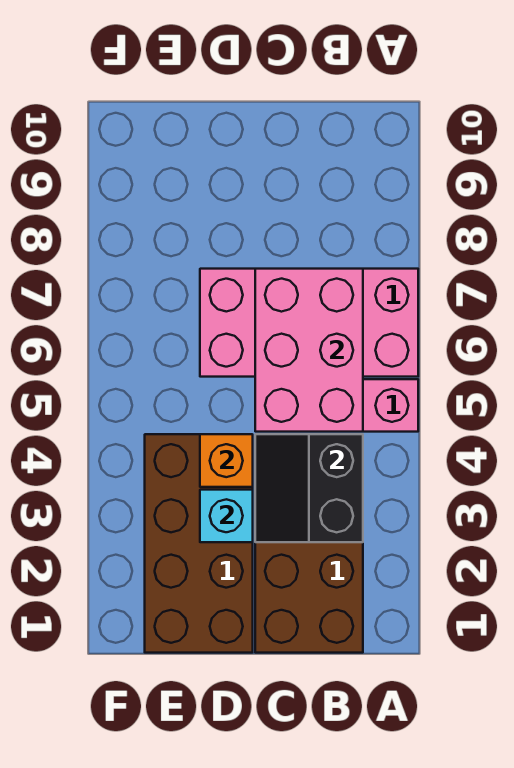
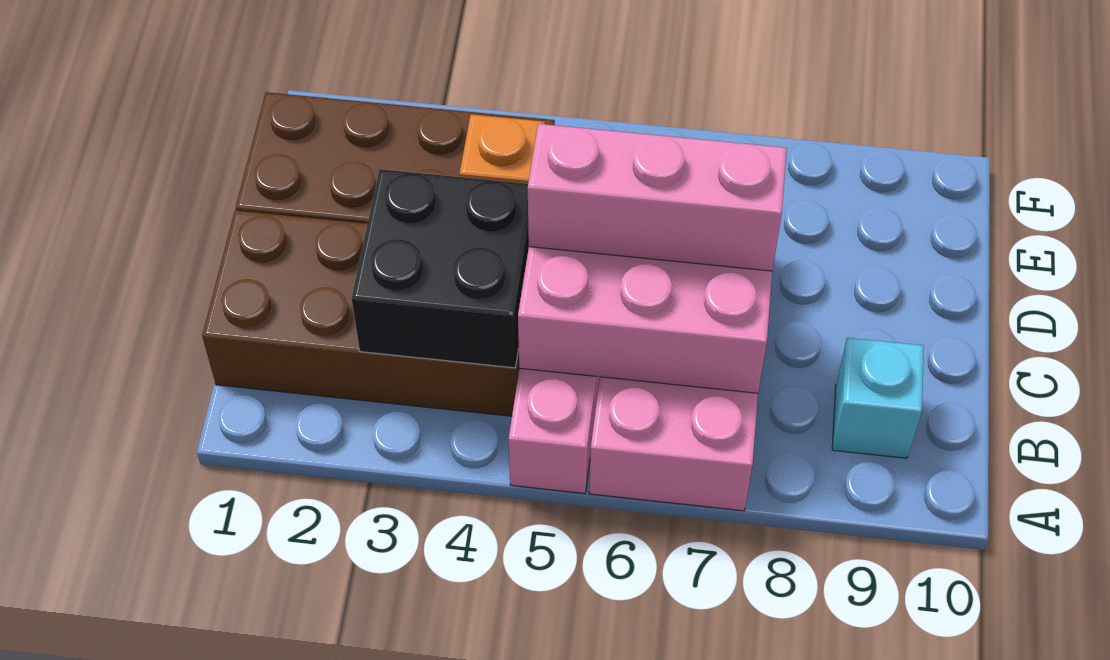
black 2x2 slope [255,434,363,542] -> black 2x2 brick [352,169,529,368]
none -> pink 1x3 brick [528,124,787,271]
cyan 1x1 brick [200,490,253,542] -> cyan 1x1 brick moved to [832,338,924,458]

